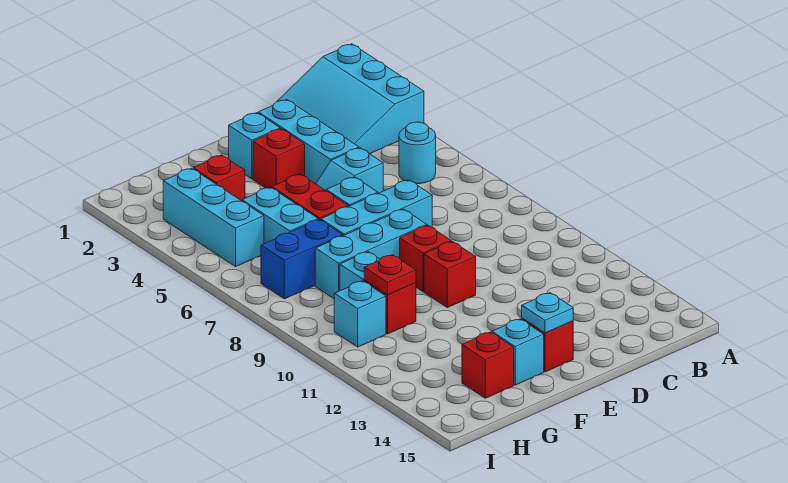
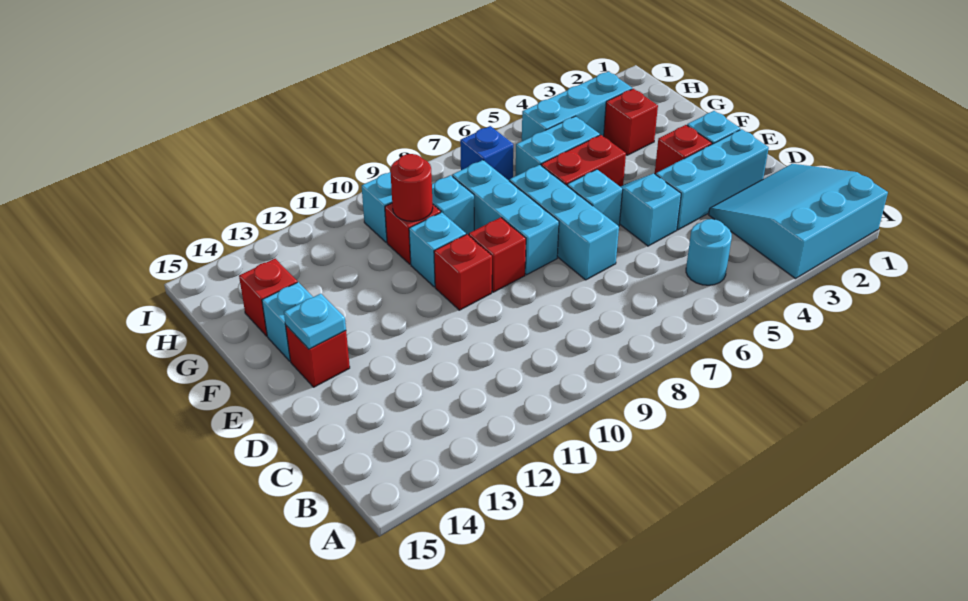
none -> cyan 1x1 brick [409,212,466,287]
blue 1x2 brick [261,219,343,299] -> blue 1x1 brick [460,126,513,180]
red 1x1 plate [364,255,416,295] -> red 1x1 round brick [390,154,433,221]

